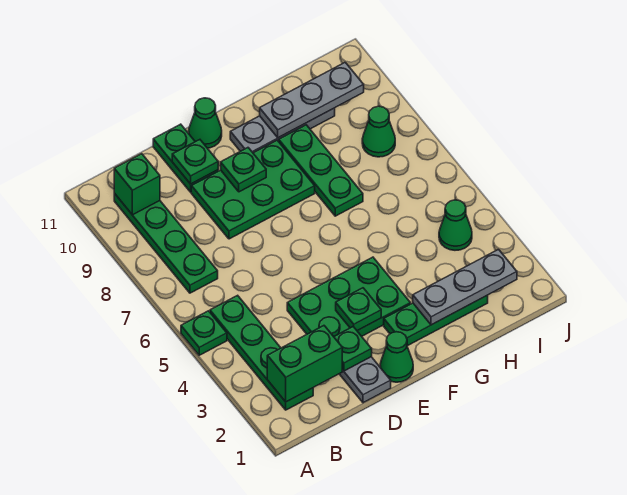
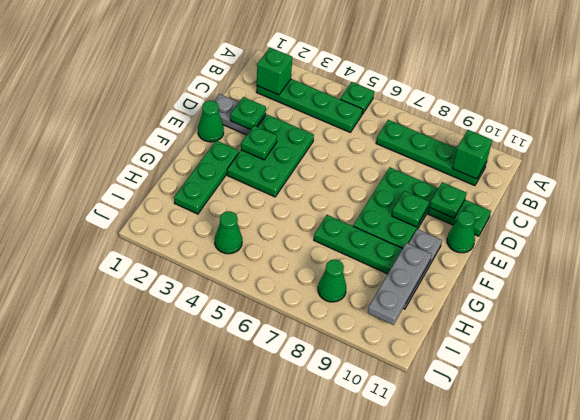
green 1x2 brick [267,326,342,402] -> green 1x1 brick [257,48,292,95]
grey 1x3 plate [413,249,517,325] -> none

